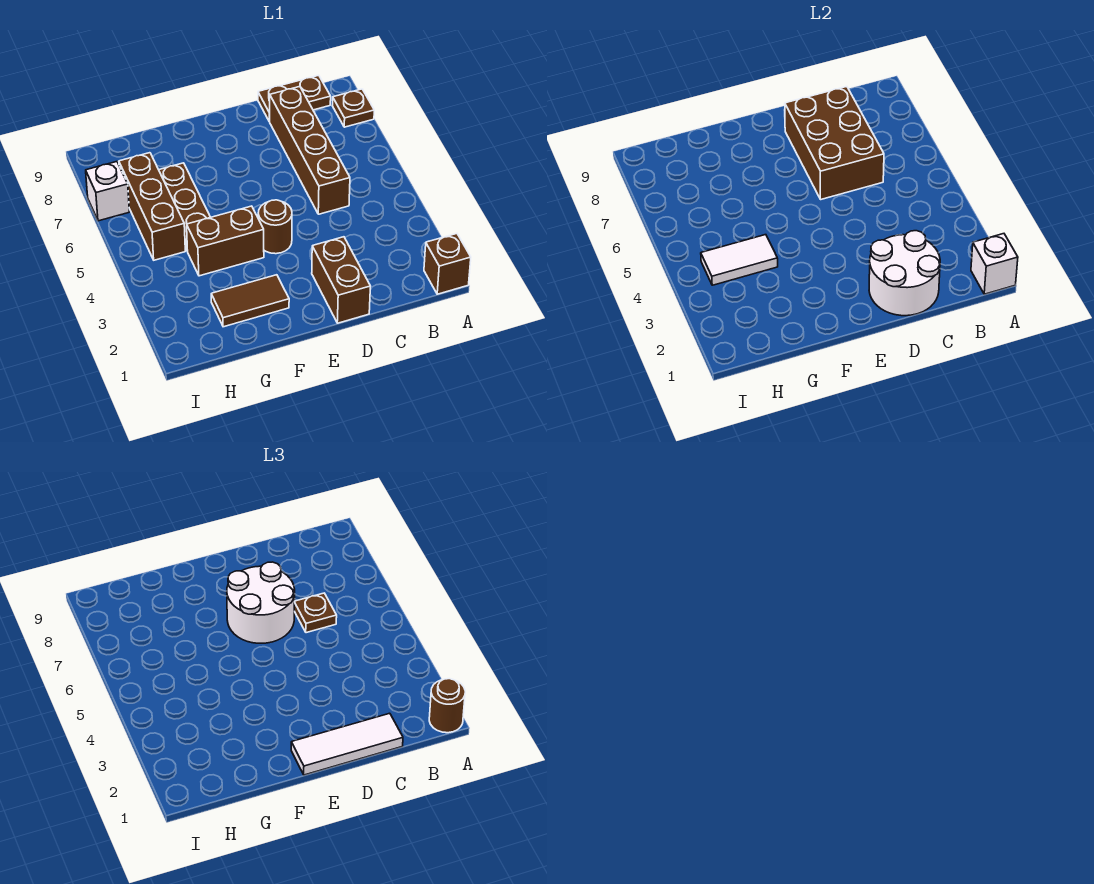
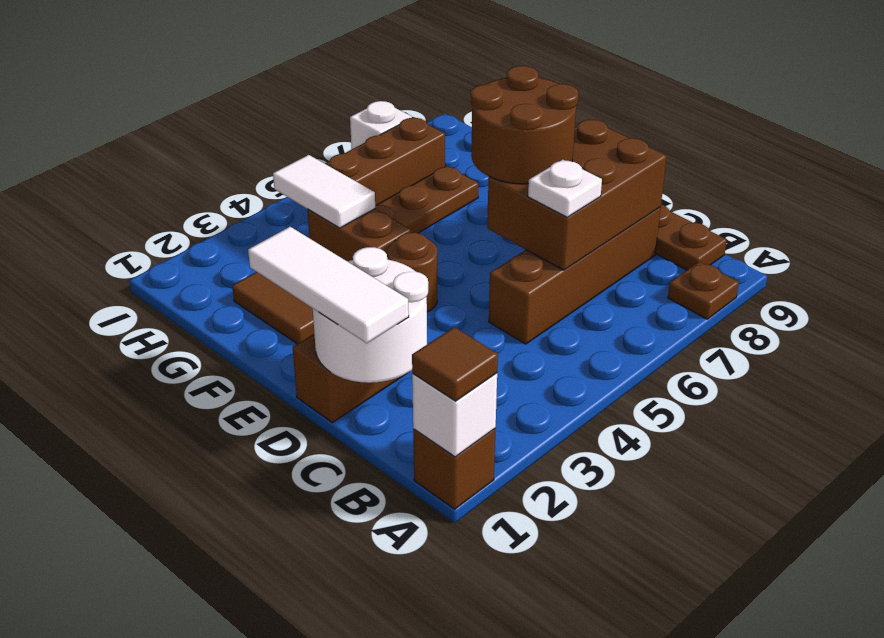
brown 1x1 round brick [429,679,465,733] -> brown 1x1 tile [412,327,498,401]
brown 1x1 plate [294,593,337,633] -> white 1x1 plate [528,160,602,217]
white 2x2 round brick [227,562,295,643] -> brown 2x2 round brick [471,66,579,184]

